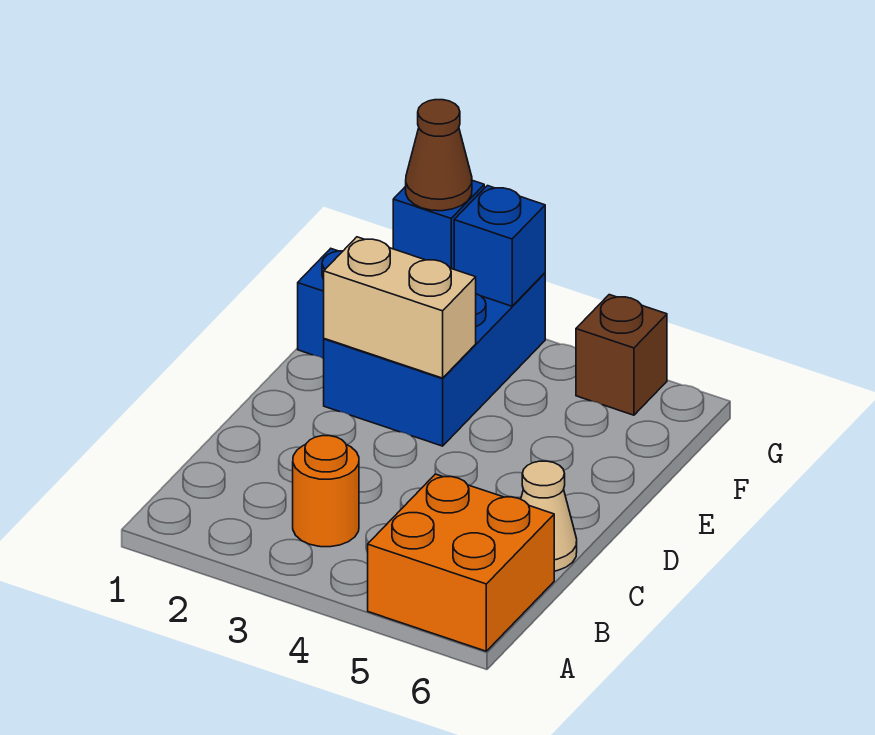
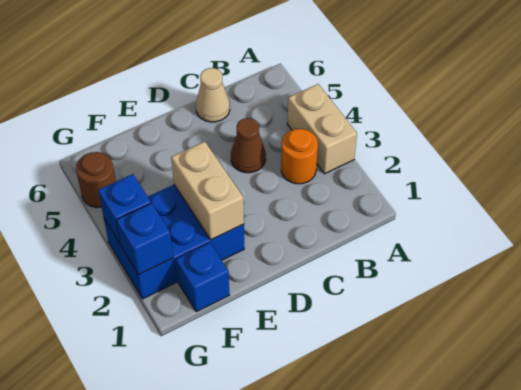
none -> tan 1x2 brick [287,84,357,174]
orange 2x2 brick [368,474,554,651] -> none
brown 1x1 cone [406,100,472,211] -> brown 1x1 cone moved to [231,118,266,173]
brown 1x1 brick [576,295,667,415] -> brown 1x1 round brick [76,152,116,208]

